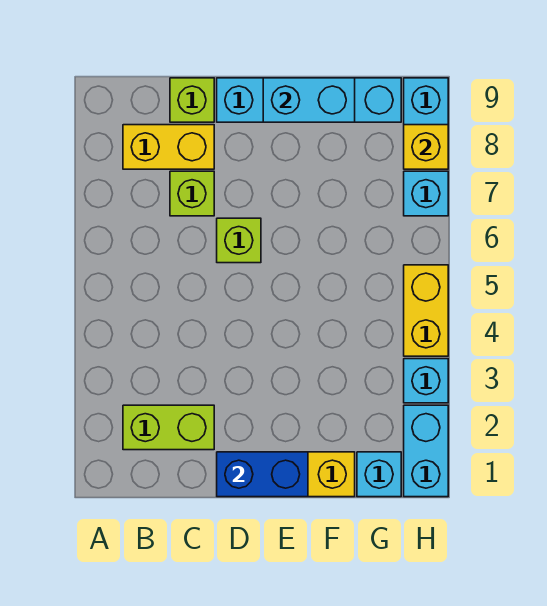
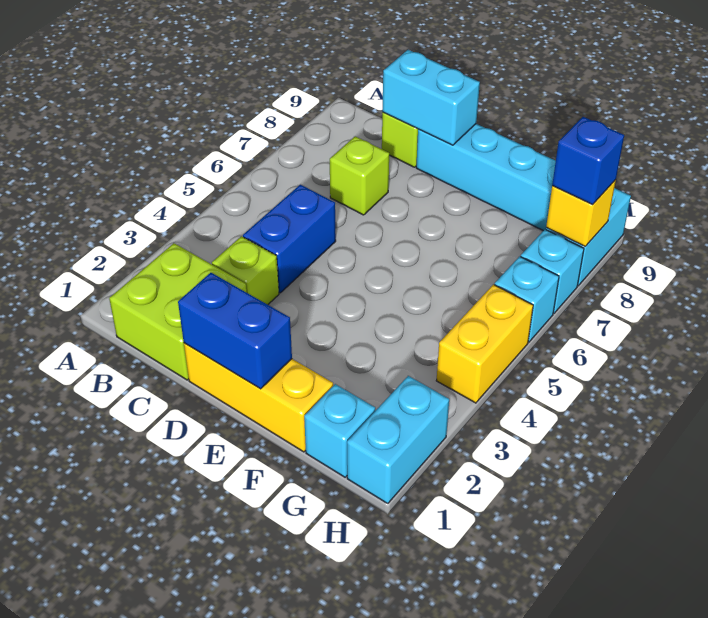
lime 1x2 brick [123,405,214,450] -> lime 2x2 brick [109,243,246,380]
yellow 1x2 brick [123,125,214,169] -> none
none -> blue 1x2 brick [243,185,336,293]
lime 1x1 brick [217,218,261,263] -> lime 1x1 brick moved to [212,236,279,305]
cyan 1x2 brick [263,78,355,122] -> cyan 1x2 brick moved to [382,50,480,145]
cyan 1x1 brick [404,359,448,403] -> cyan 1x1 brick moved to [495,256,559,342]
none -> blue 1x1 brick [552,117,624,204]

